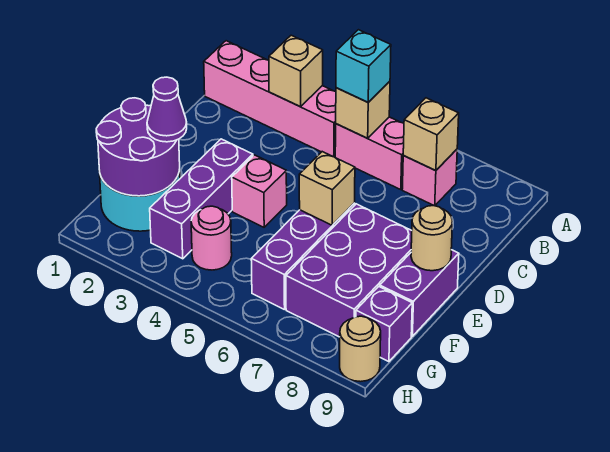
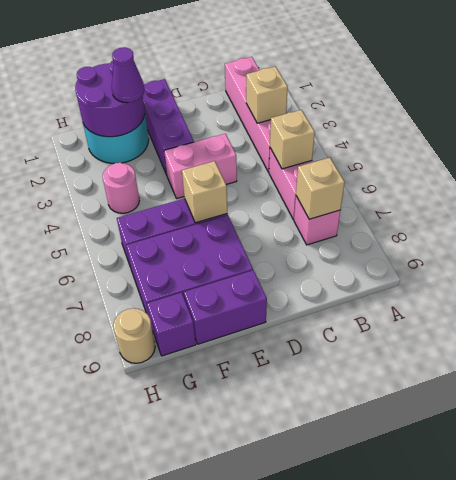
cyan 1x1 brick [336,30,391,102] -> none
purple 1x3 brick [150,139,253,259] -> purple 1x3 brick turned to [143,79,194,175]
pink 1x1 brick [232,155,287,227] -> pink 1x2 brick [164,134,237,198]
tan 1x1 round brick [411,206,452,271] -> none

